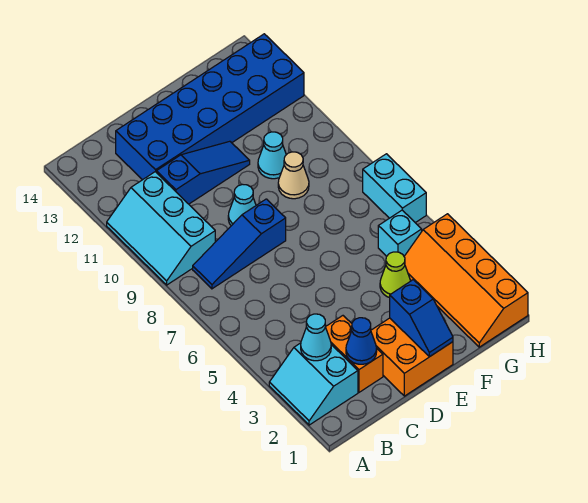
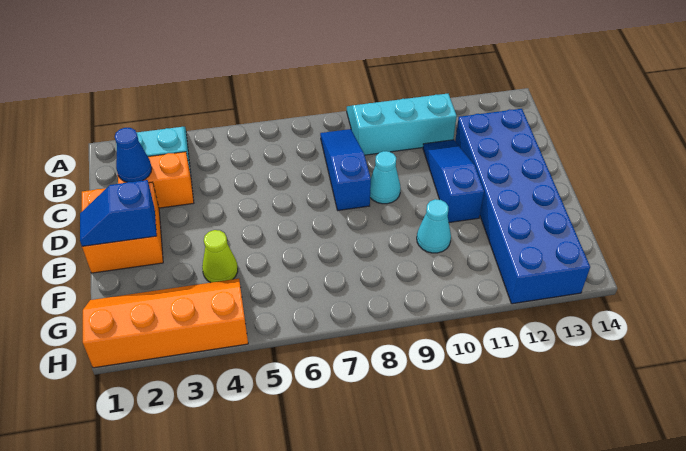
cyan 1x1 cone [301,314,331,361] -> none
blue 1x3 slope [156,141,250,204] -> blue 1x3 slope turned to [423,140,484,223]
tan 1x1 cone [278,152,309,199] -> none
cyan 1x1 brick [378,210,422,256] -> none
cyan 1x2 brick [363,154,426,223] -> none

